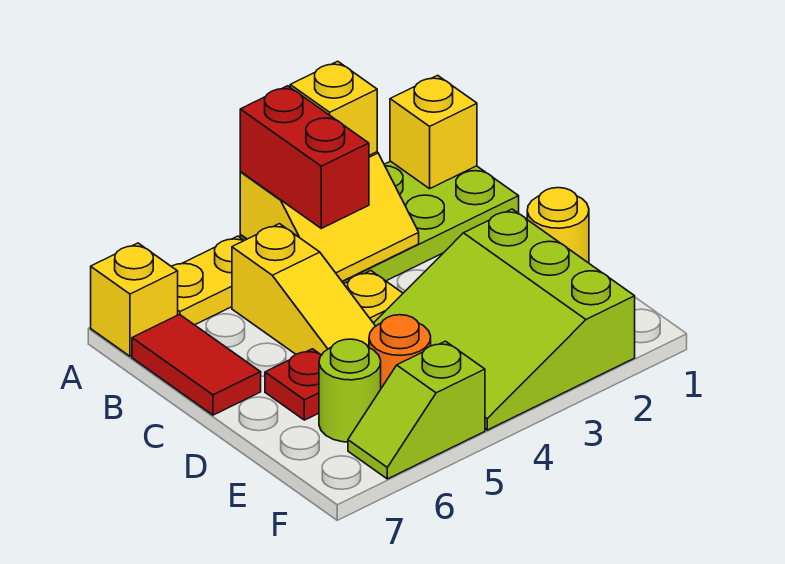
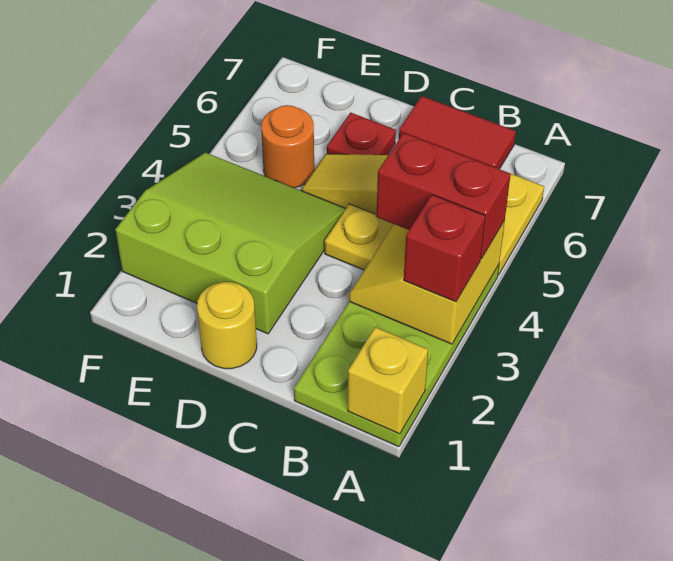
yellow 1x1 brick [290,61,377,155] -> red 1x1 brick [404,195,485,302]
yellow 1x1 brick [91,243,178,356] -> none
lime 1x1 round brick [319,339,381,442] -> none
lime 1x2 slope [348,341,485,479] -> none

